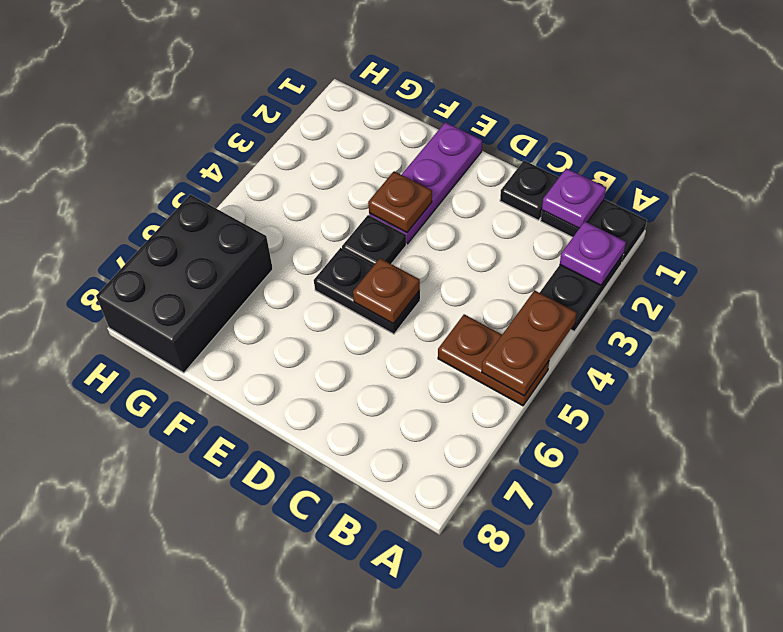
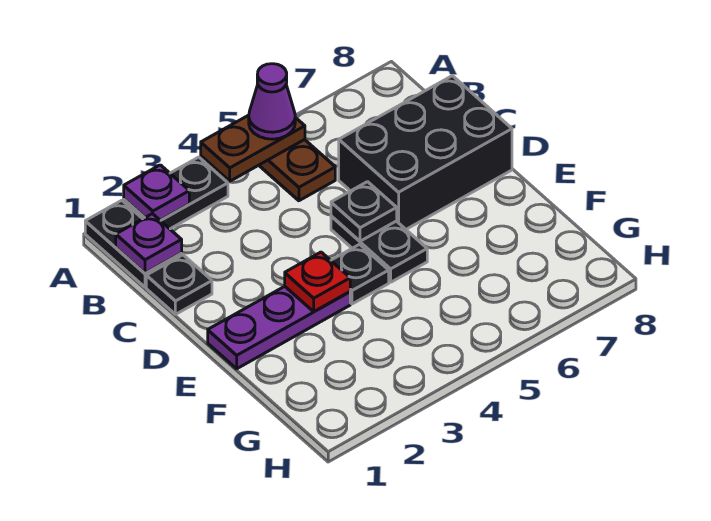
none -> purple 1x1 cone [249,64,295,139]
brown 1x1 plate [353,258,420,324] -> black 1x1 plate [331,182,397,241]
brown 1x1 plate [368,171,432,233] -> red 1x1 plate [285,252,350,312]
black 2x3 brick [96,194,273,373] -> black 2x3 brick moved to [339,76,512,229]

